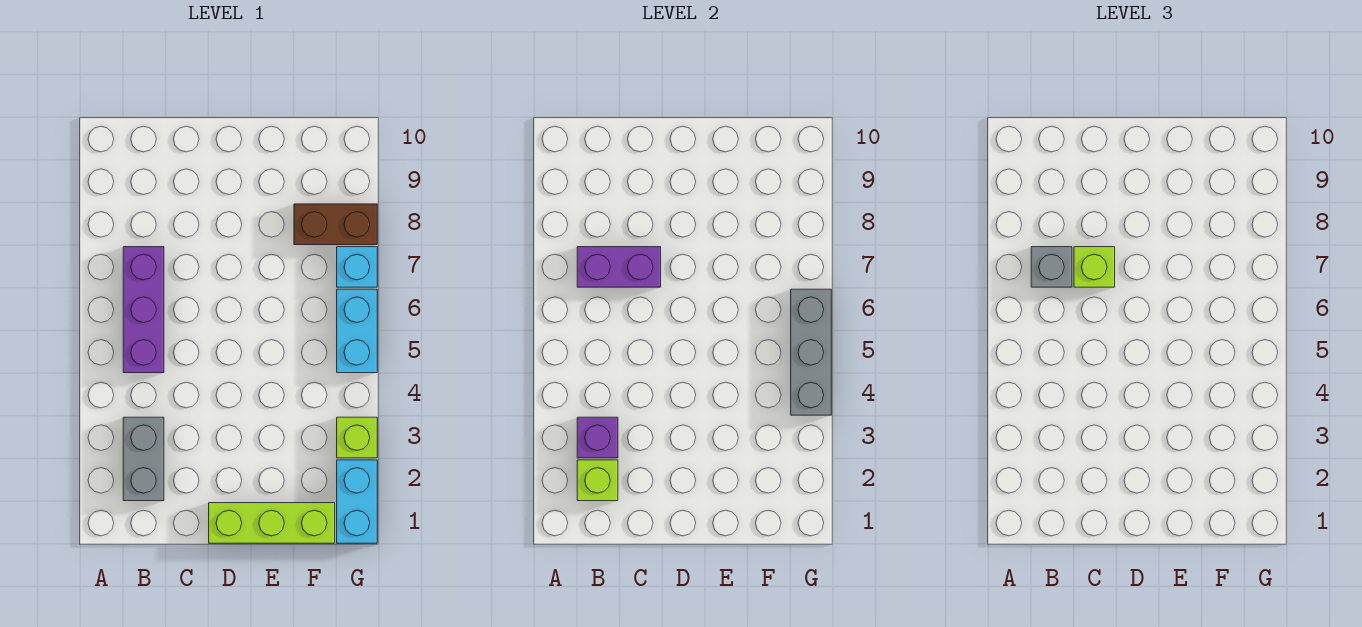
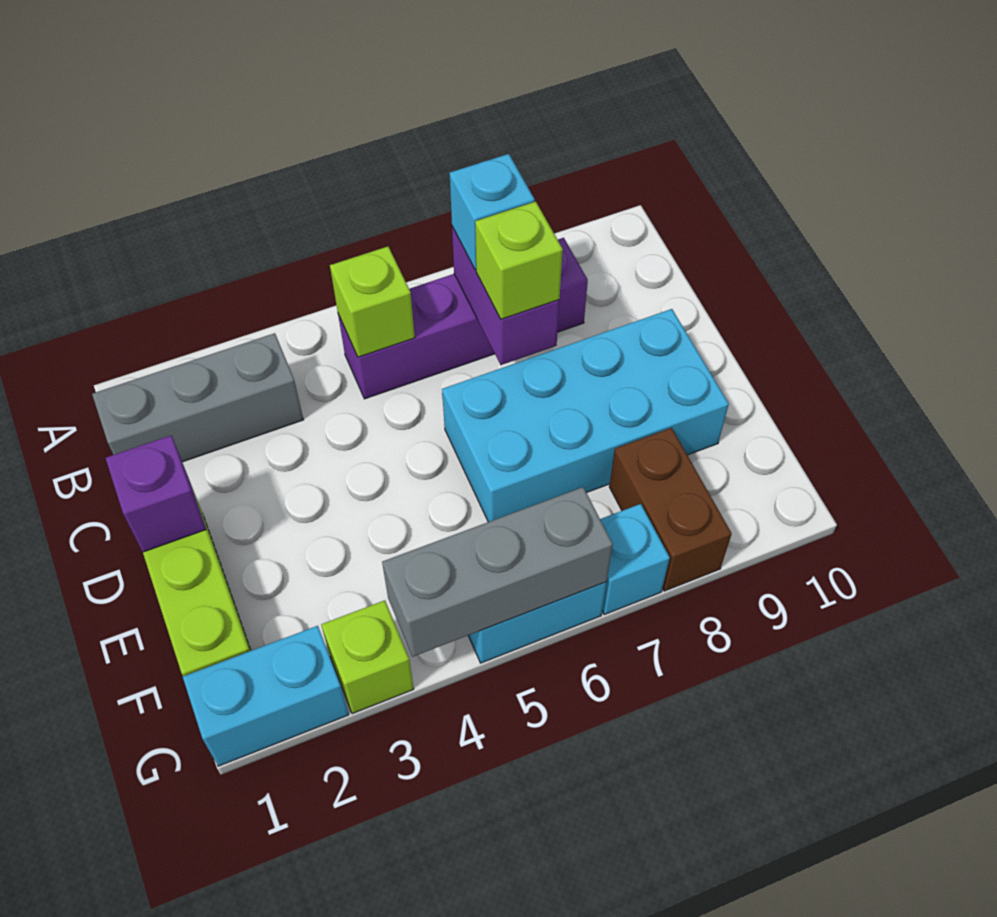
grey 1x2 brick [123,417,164,501] -> grey 1x3 brick [92,333,303,462]
lime 1x1 brick [577,460,618,501] -> lime 1x1 brick moved to [330,246,415,357]
purple 1x1 brick [577,417,618,458] -> purple 1x1 brick moved to [106,435,206,552]
purple 1x3 brick [123,247,164,373] -> purple 1x4 brick [338,238,588,399]
grey 1x1 brick [1031,247,1072,287] -> cyan 1x1 brick [450,154,535,270]
none -> cyan 2x4 brick [442,309,729,522]

